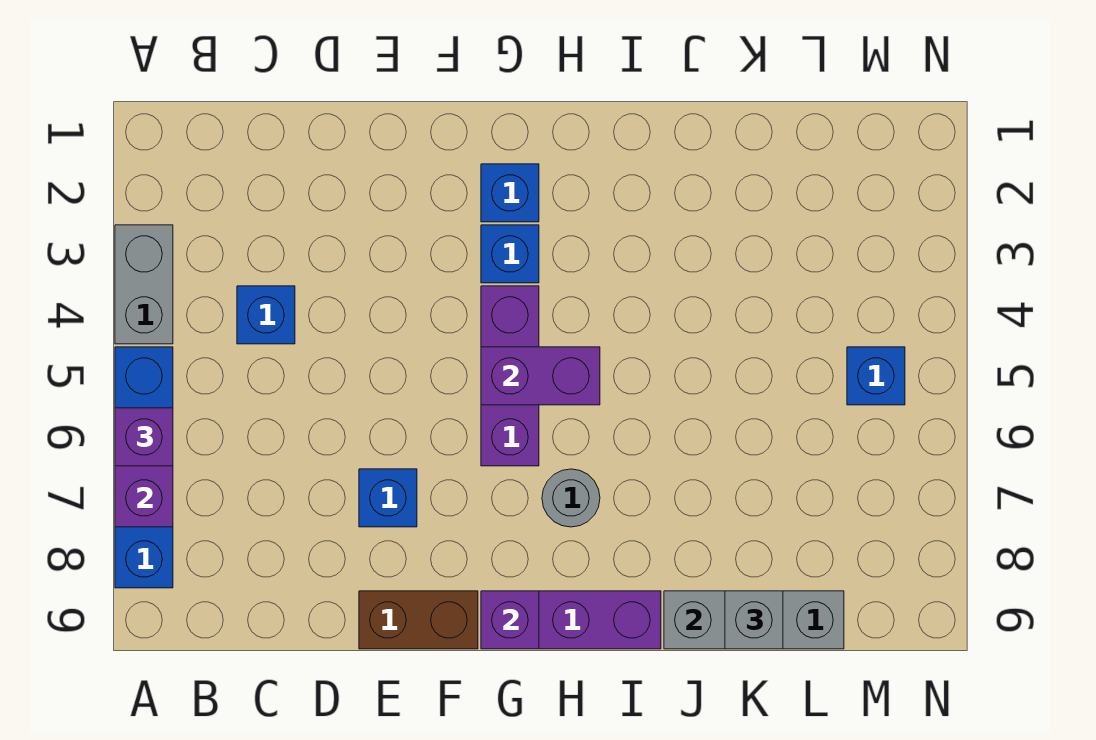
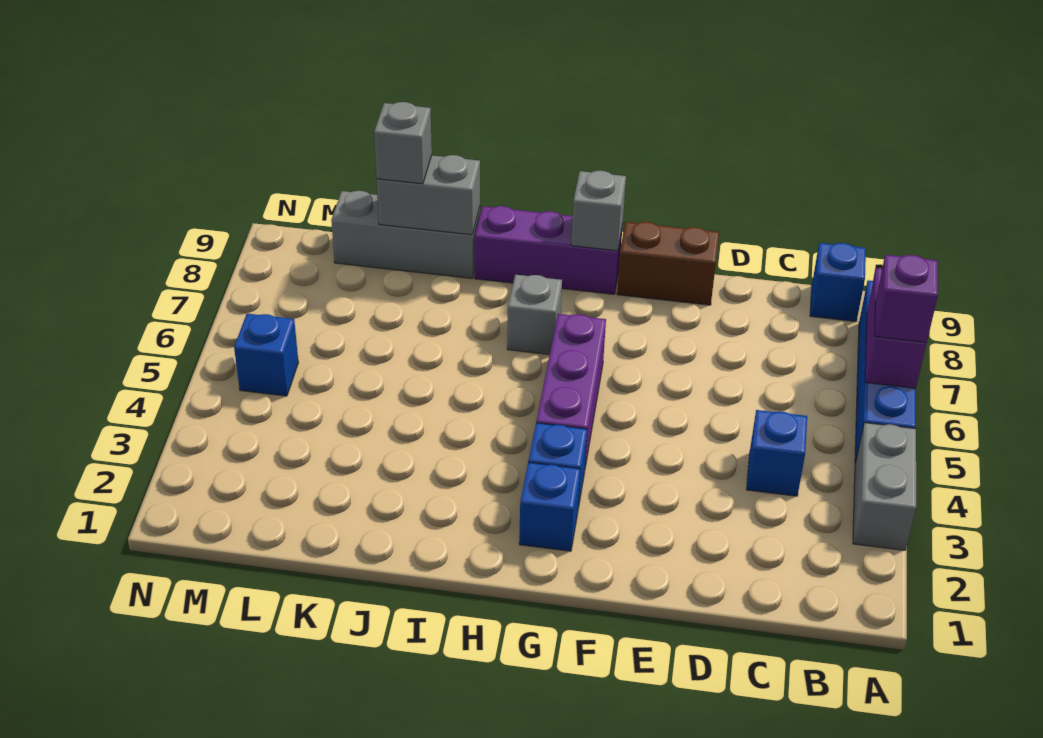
blue 1x1 brick [359,469,417,527] -> blue 1x1 brick moved to [810,243,866,321]
purple 1x2 brick [481,347,600,405] -> none
purple 1x1 brick [481,591,539,649] -> grey 1x1 brick [571,171,626,251]
grey 1x1 round brick [542,469,600,527] -> grey 1x1 brick [507,275,562,355]

